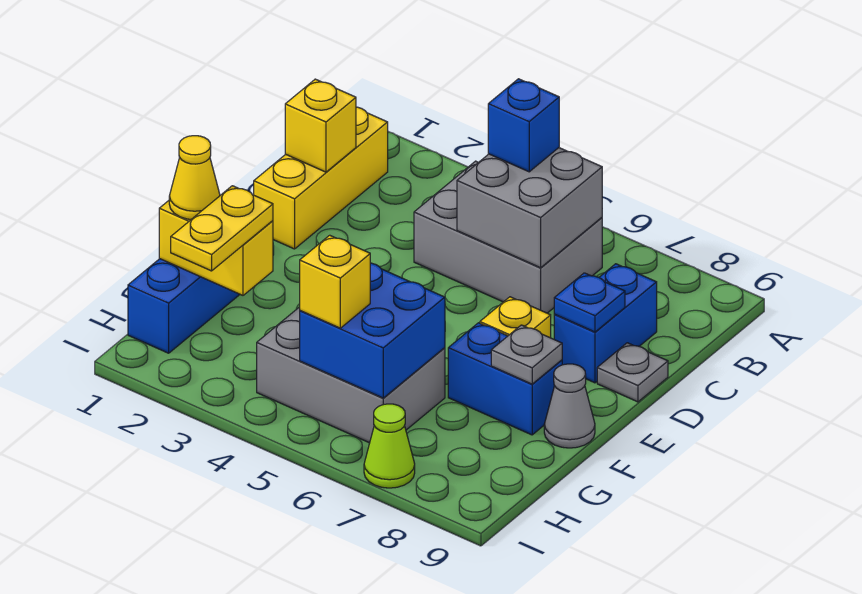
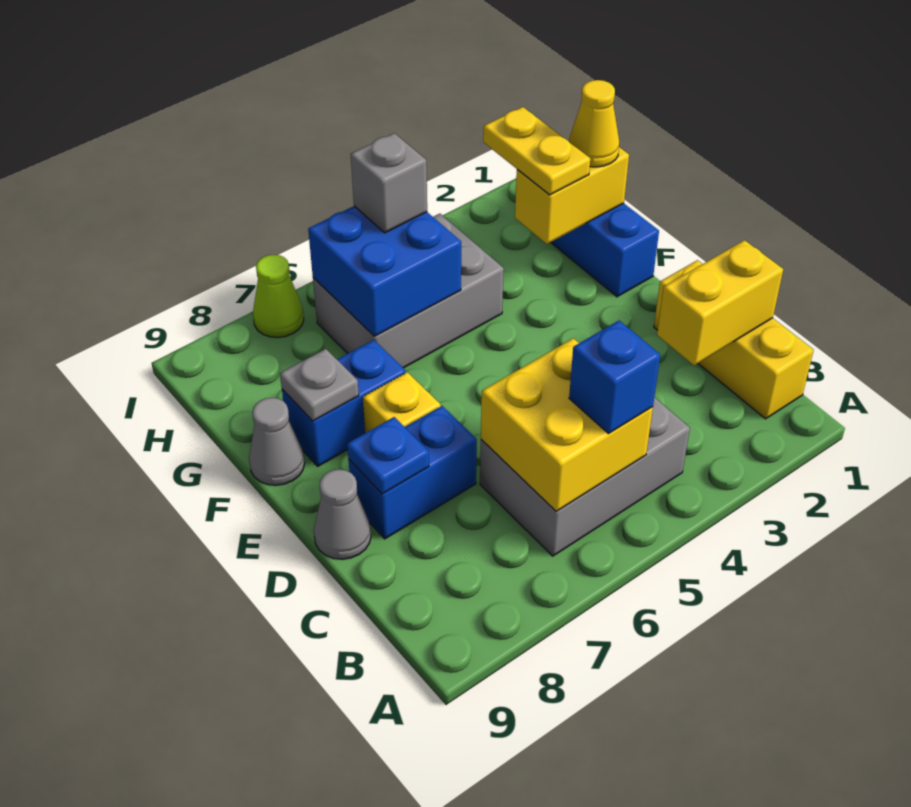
grey 2x2 brick [457,148,602,268] -> yellow 2x2 brick [481,338,653,511]
yellow 1x1 brick [285,79,356,172] -> yellow 1x2 brick [657,240,783,365]
blue 1x2 brick [554,264,657,383] -> blue 1x2 brick turned to [348,406,477,539]
grey 1x1 plate [597,343,668,402] -> grey 1x1 cone [314,469,371,559]
yellow 1x1 brick [300,235,370,328] -> grey 1x1 brick [351,133,427,233]

